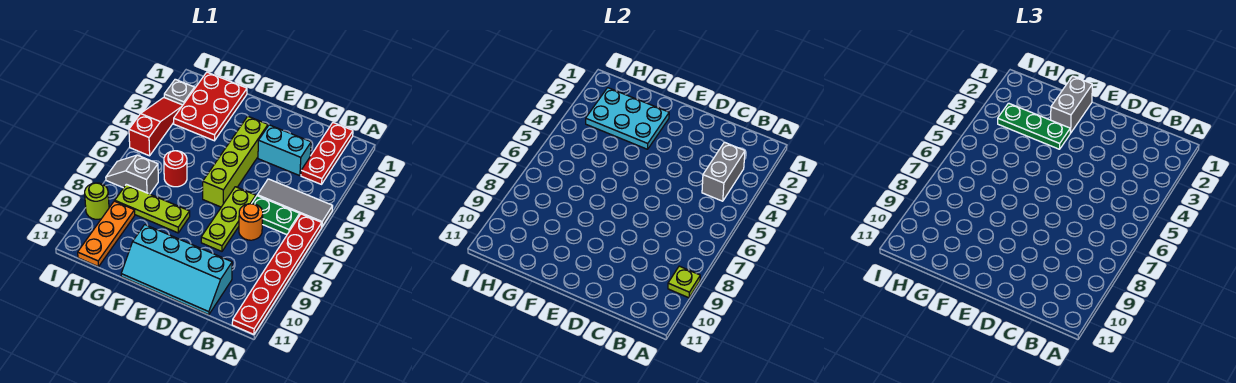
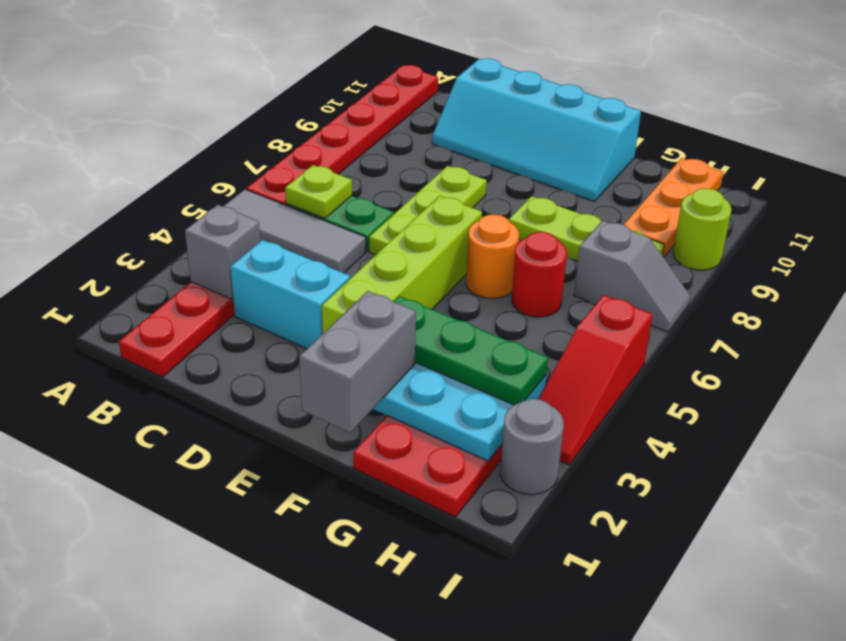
lime 1x1 plate [668,266,700,298] -> lime 1x1 plate moved to [285,165,352,218]
grey 1x2 brick [702,142,745,201] -> grey 1x1 brick [185,205,260,299]
orange 1x1 round brick [239,204,263,240] -> orange 1x1 round brick moved to [466,214,519,298]
cyan 2x4 slope [121,225,232,315] -> cyan 2x4 slope turned to [432,58,641,201]
grey 1x1 plate [164,79,195,105] -> grey 1x1 round brick [500,399,564,495]

